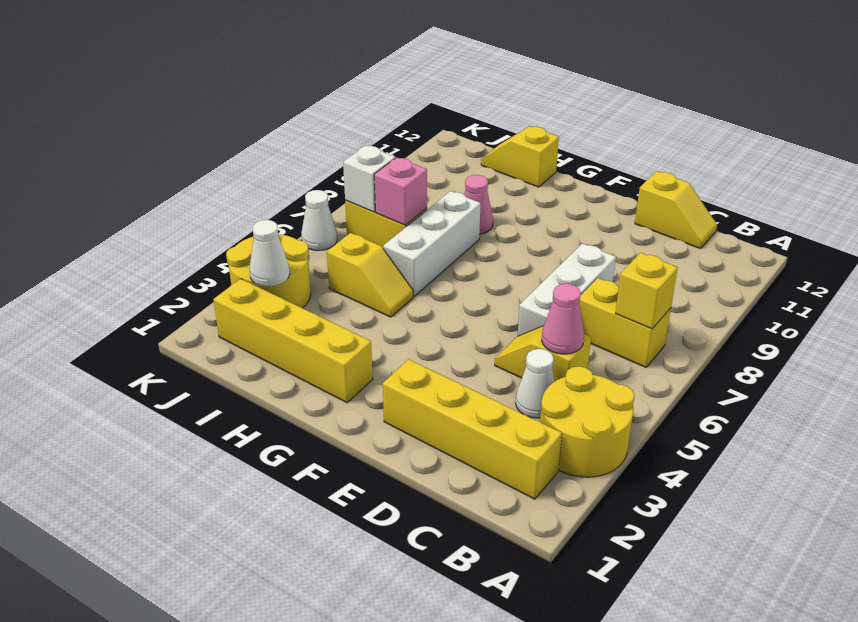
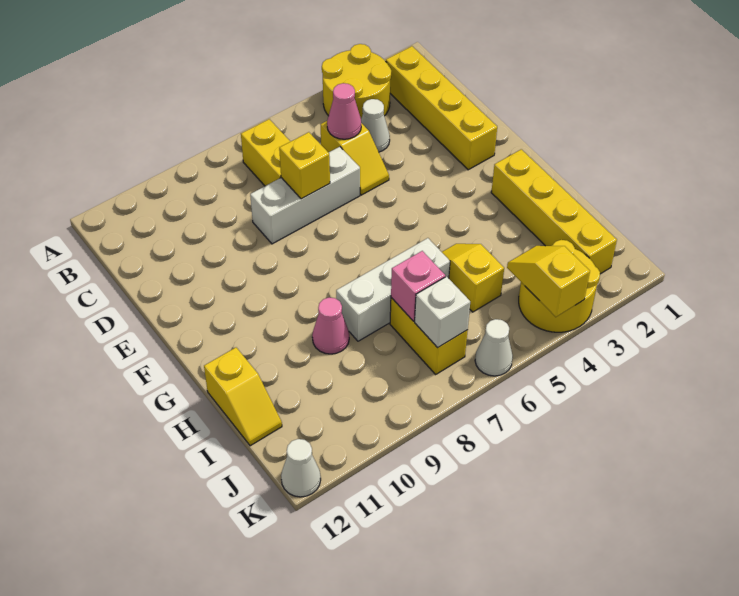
yellow 1x1 brick [616,253,678,329] -> yellow 1x1 brick moved to [279,132,330,199]
yellow 1x2 slope [635,171,717,249] -> yellow 1x2 slope moved to [507,246,590,317]
white 1x1 cone [250,220,290,287] -> white 1x1 cone moved to [281,439,321,497]

